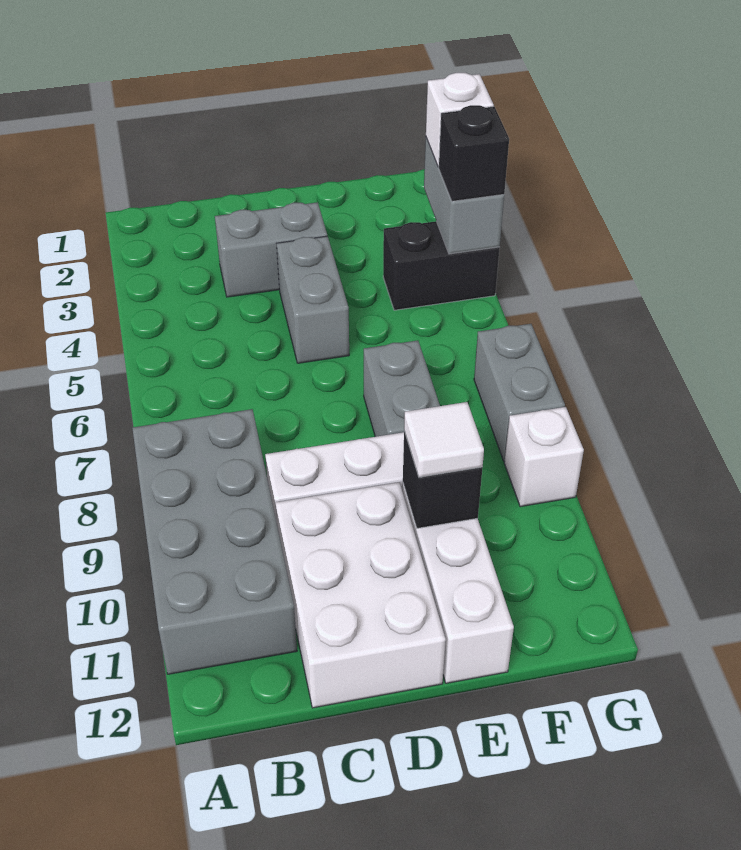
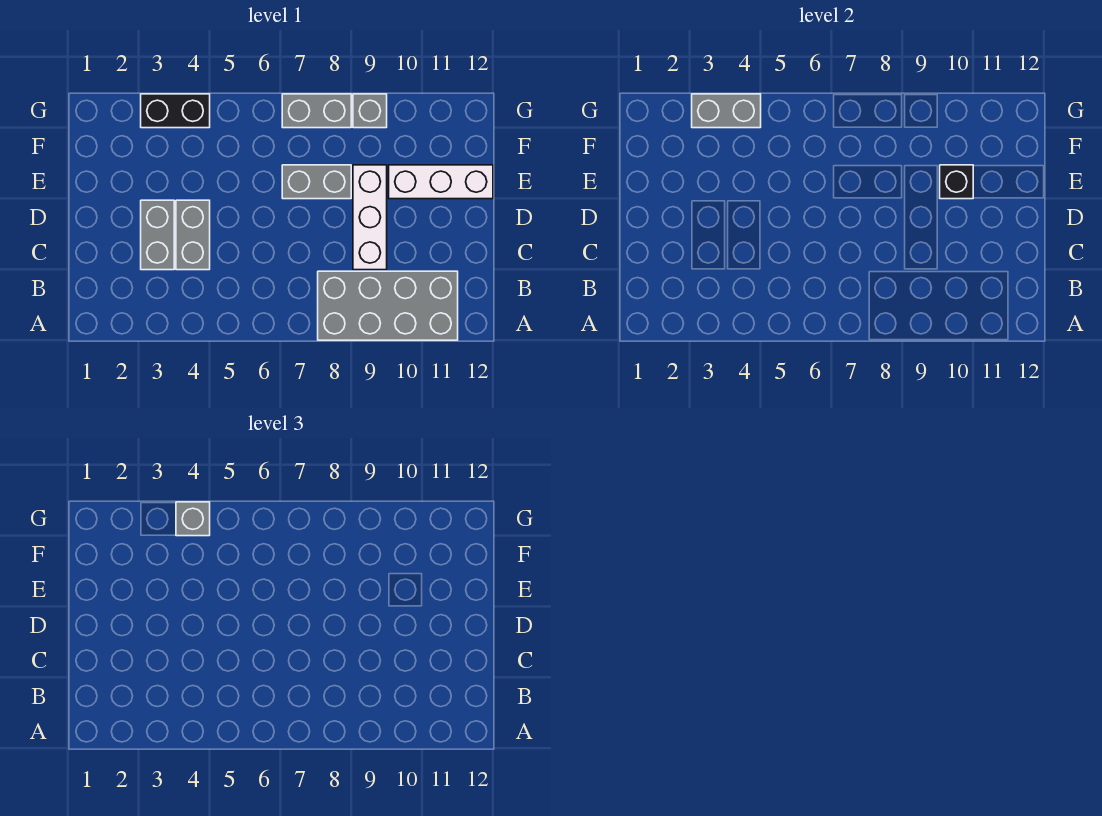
white 2x3 brick [276,482,446,708] -> none
grey 1x2 brick [276,236,349,363] -> grey 1x2 brick turned to [176,200,210,270]
white 1x1 tile [404,402,484,477] -> none
black 1x2 brick [383,221,500,310] -> black 1x2 brick turned to [141,94,210,128]
white 1x1 brick [426,73,494,167] -> none
black 1x1 brick [439,105,509,201] -> grey 1x1 brick [176,502,210,536]
white 1x1 brick [504,407,584,507] -> grey 1x1 brick [353,94,387,128]

